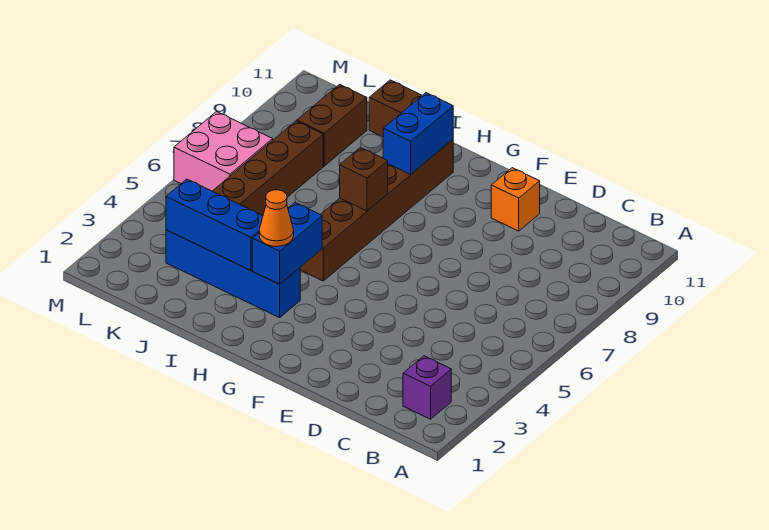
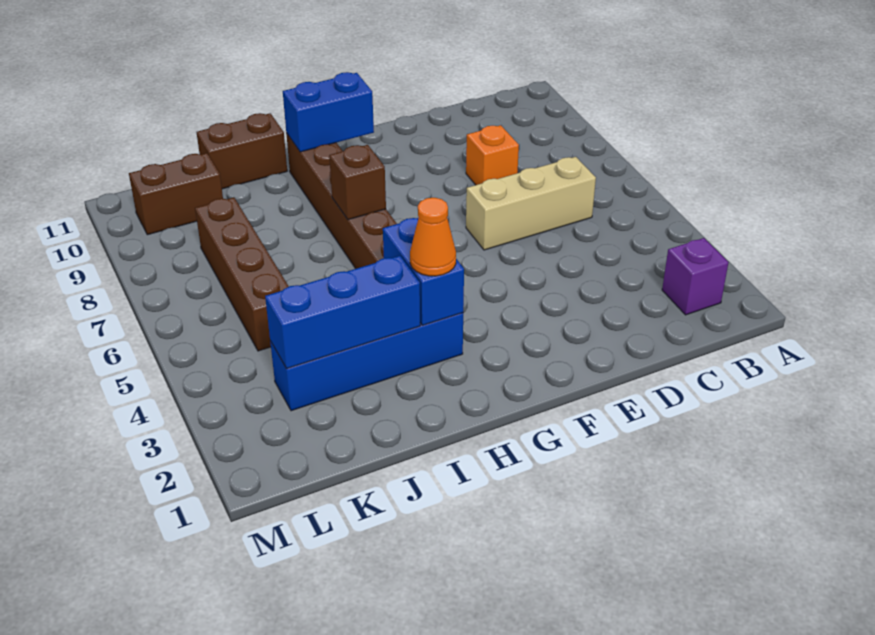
none -> tan 1x3 brick [466,157,596,250]
orange 1x1 brick [491,168,540,231] -> orange 1x1 brick moved to [466,125,519,185]
blue 1x2 brick [383,93,453,174] -> blue 1x2 brick turned to [283,72,374,152]
brown 1x2 brick [297,84,367,166] -> brown 1x2 brick turned to [129,153,223,235]
pink 2x2 brick [174,112,273,191] -> none

